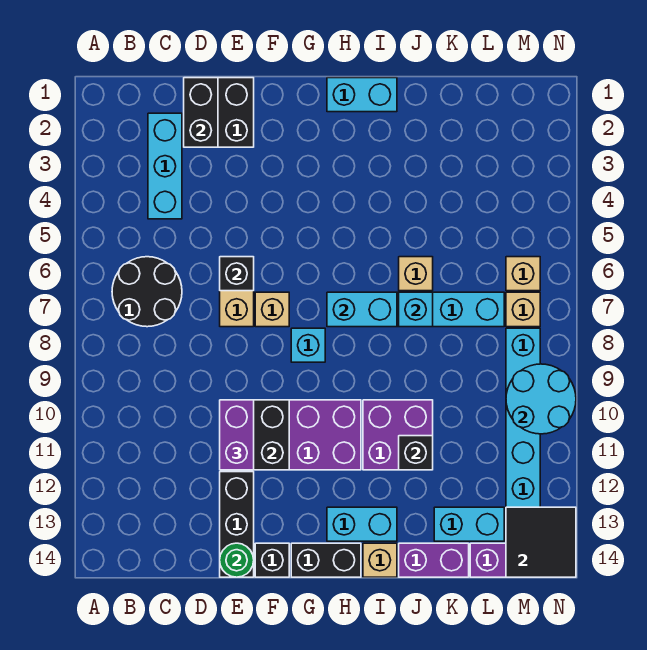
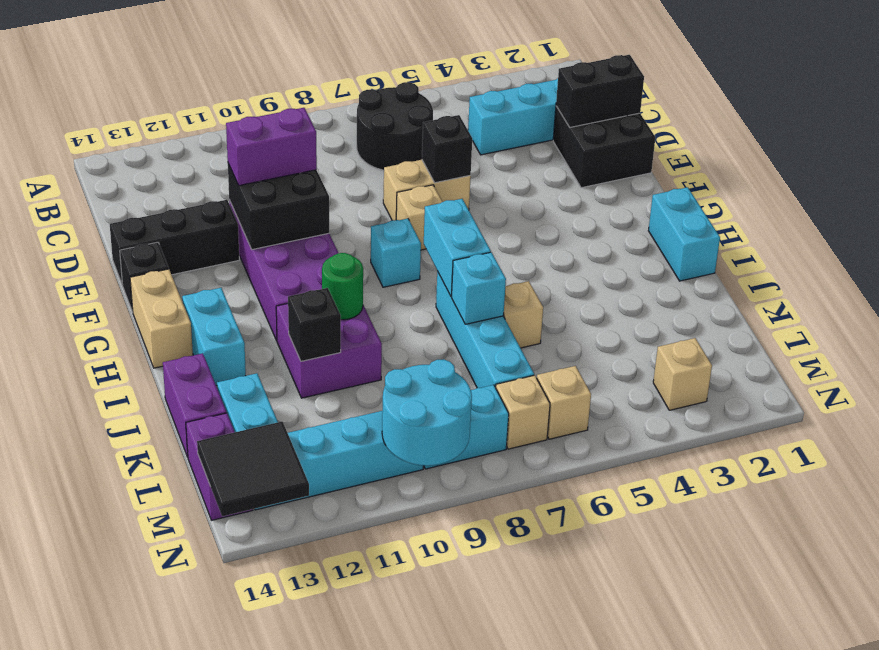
green 1x1 round brick [220,543,254,577] -> green 1x1 round brick moved to [322,253,363,320]
black 1x2 brick [291,543,361,577] -> tan 1x2 brick [130,269,193,368]
tan 1x1 brick [363,543,397,577] -> tan 1x1 brick moved to [653,338,712,410]

